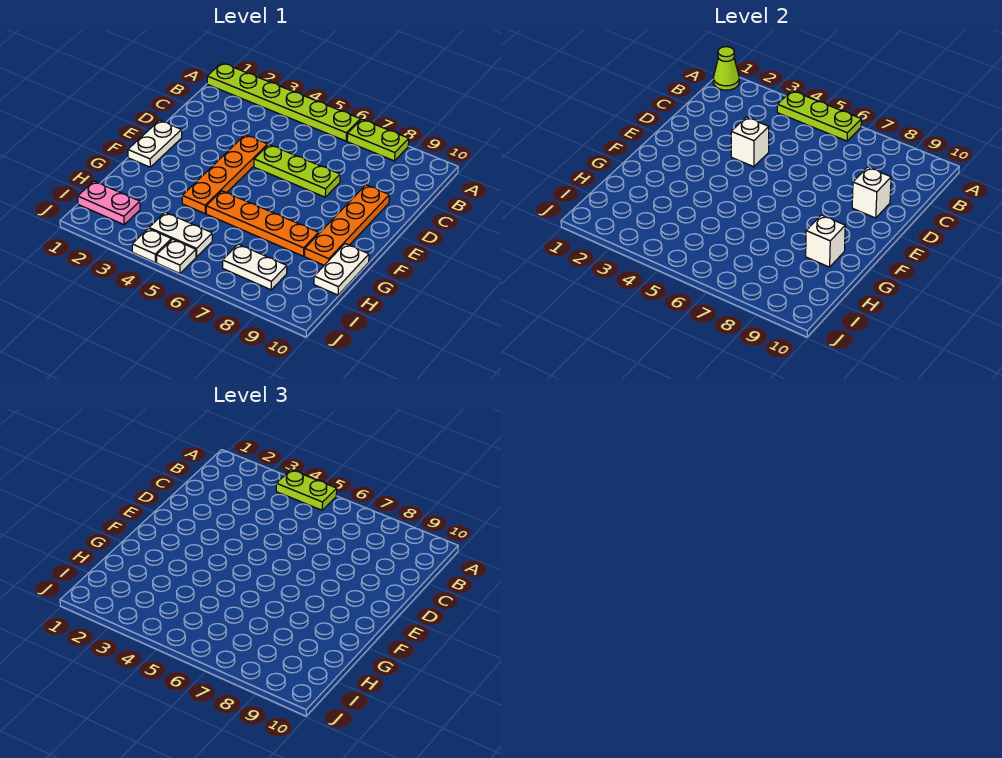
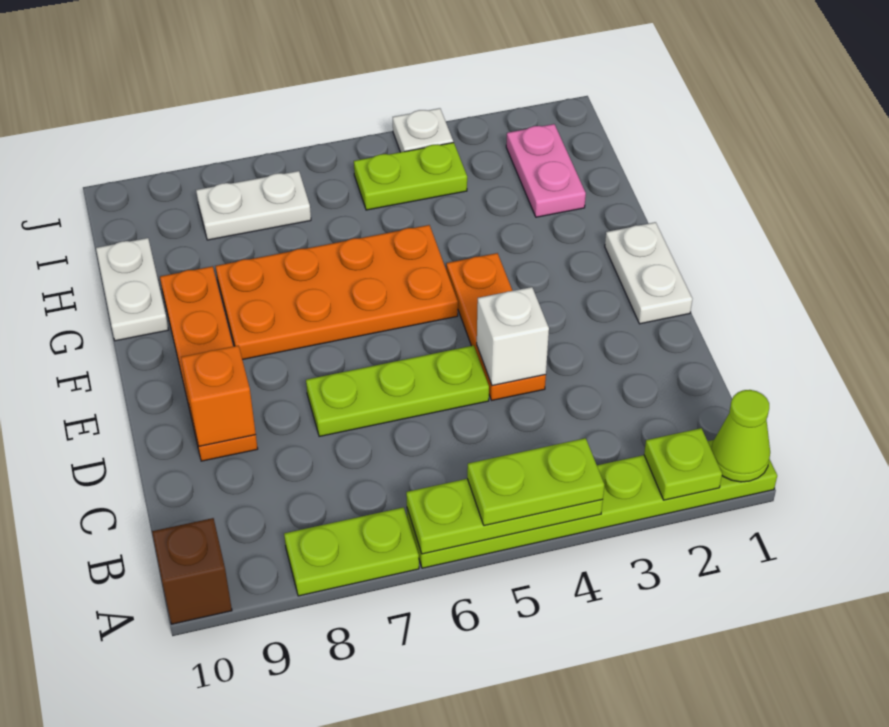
none -> lime 1x1 plate [644,428,722,500]
none -> brown 1x1 brick [152,518,232,624]
orange 1x4 plate [182,135,268,213] -> orange 1x3 plate [446,253,546,400]
white 1x1 brick [852,167,891,218] -> orange 1x1 brick [181,345,256,446]
orange 1x4 plate [206,191,319,256] -> orange 2x4 plate [216,225,458,360]
white 1x1 brick [806,215,845,267] -> none
pink 1x2 plate [78,181,140,225] -> pink 1x2 plate turned to [506,124,586,217]
white 1x2 plate [149,212,212,257] -> lime 1x2 plate [354,142,467,210]
white 1x1 plate [157,239,196,273] -> none

